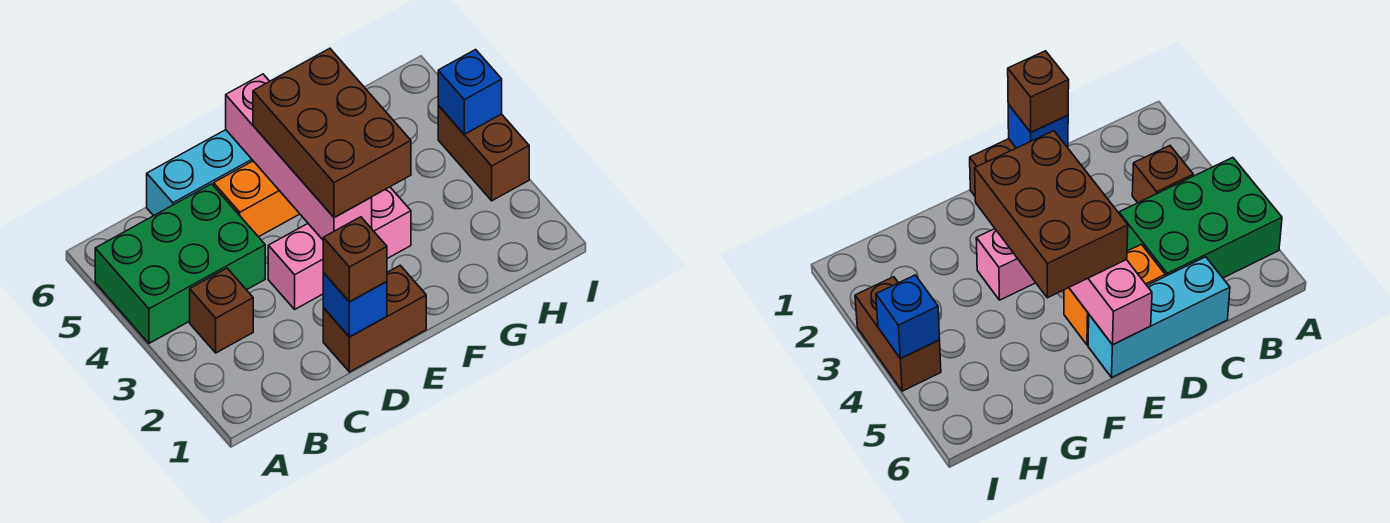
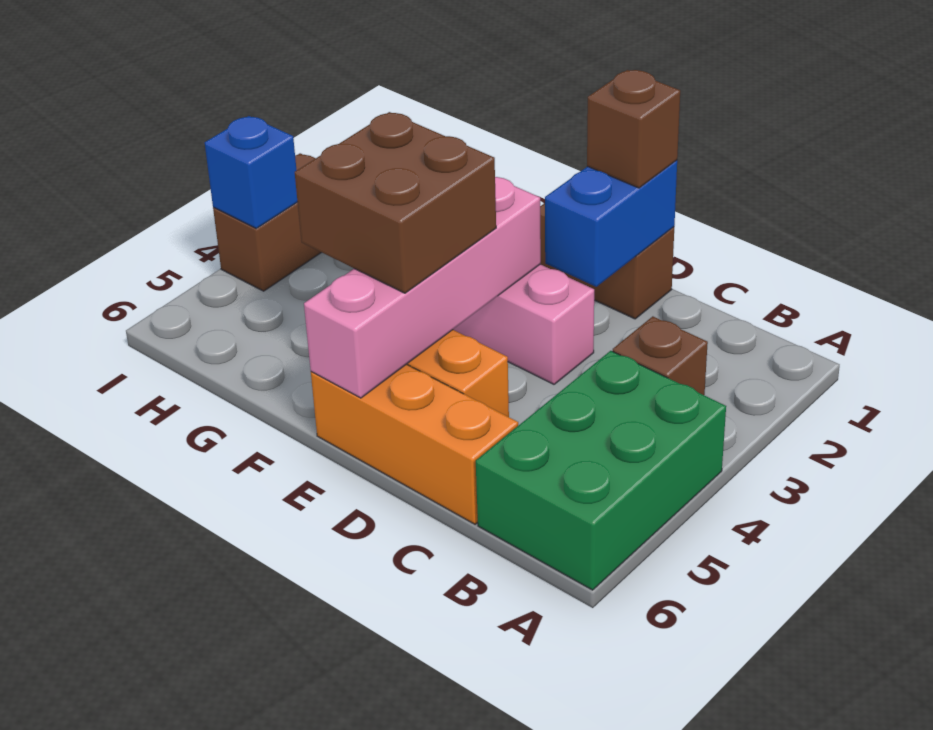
green 2x3 brick [95,184,265,343] -> green 2x3 brick turned to [476,351,726,590]
cyan 1x3 brick [147,130,253,216] -> orange 1x3 brick [311,364,518,524]
blue 1x1 brick [323,273,387,337] -> blue 1x2 brick [545,160,677,287]
brown 2x3 brick [253,48,411,218] -> brown 2x2 brick [295,112,496,293]

